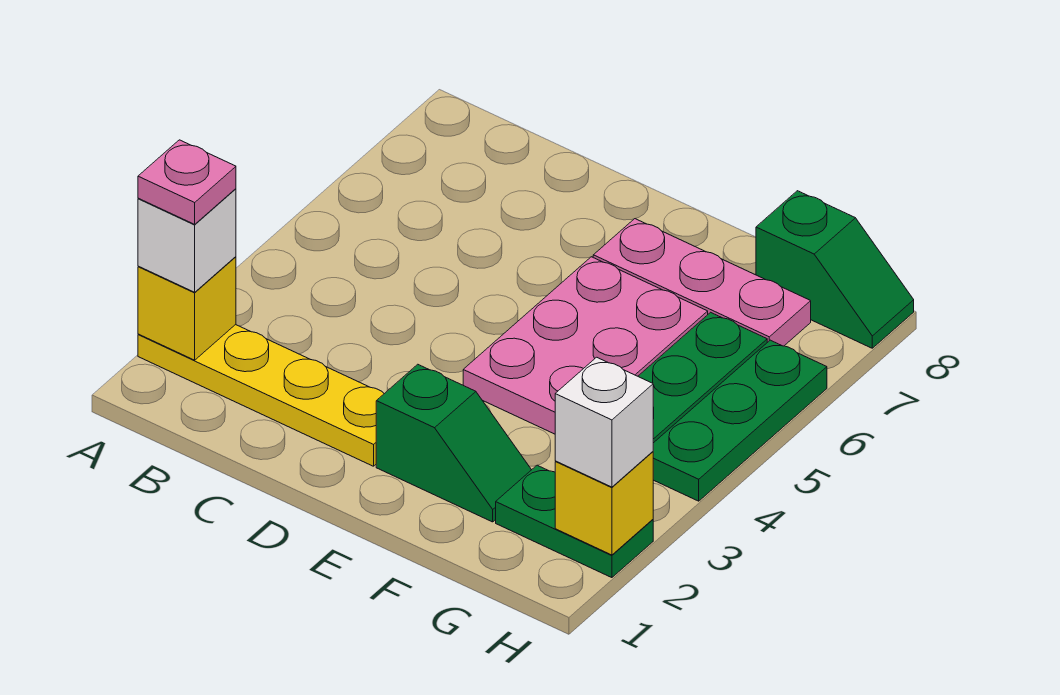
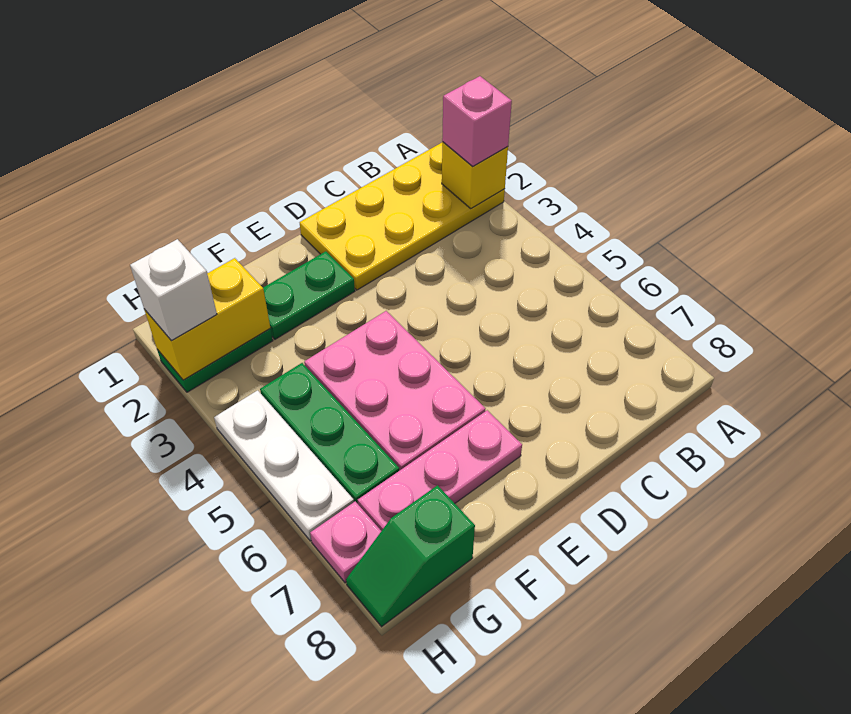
yellow 1x4 plate [138,325,384,466] -> yellow 2x4 plate [300,143,505,290]
white 1x1 brick [138,189,236,292] -> pink 1x1 brick [442,76,512,167]
pink 1x1 plate [138,140,236,224] -> pink 1x1 plate moved to [310,502,381,583]
green 1x2 slope [376,364,531,522] -> green 1x2 plate [263,251,355,339]
yellow 1x1 brick [555,452,653,555] -> yellow 1x2 brick [144,258,270,380]
green 1x3 plate [653,340,827,501] -> white 1x3 plate [214,390,354,541]

